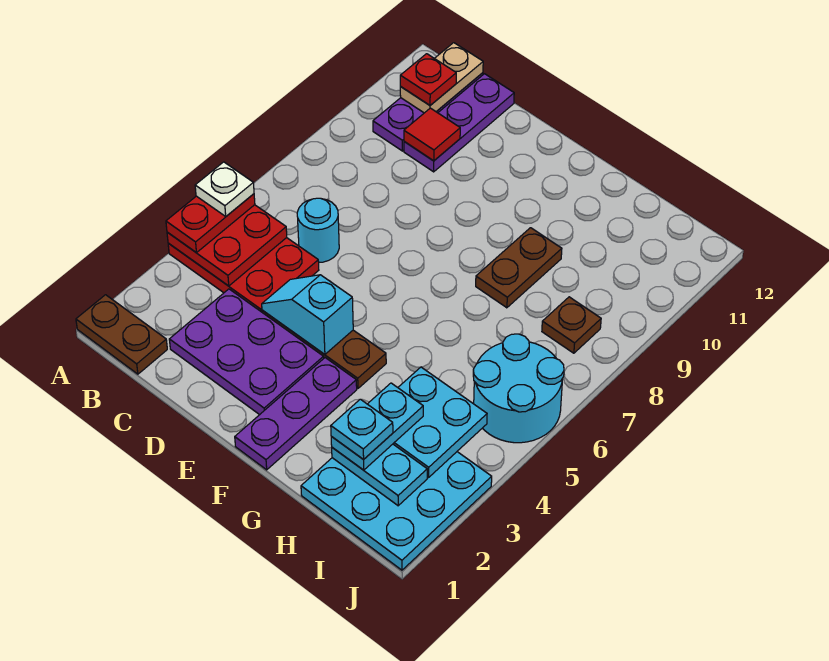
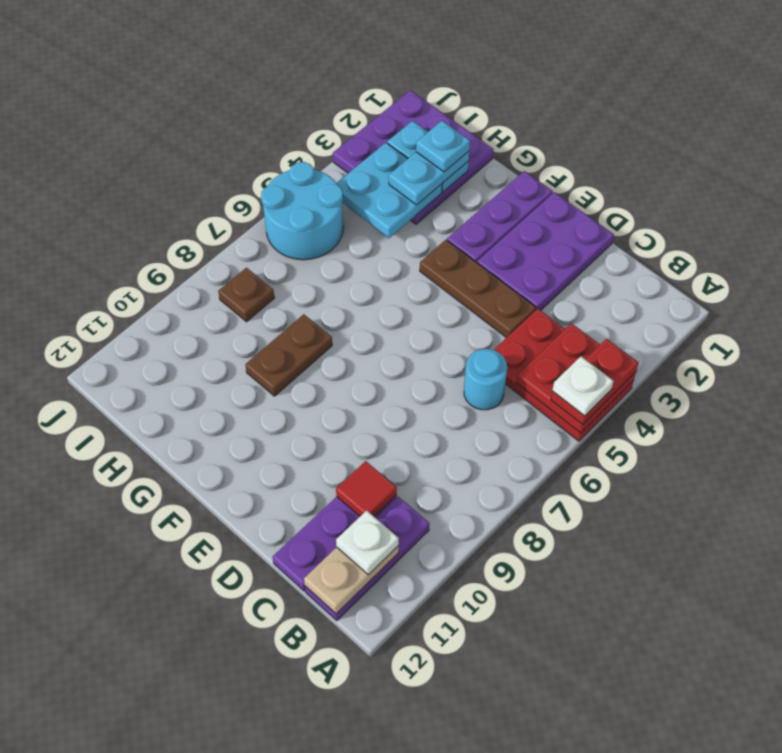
brown 1x2 plate [76,295,167,374] -> none
red 1x1 plate [400,54,456,105] -> white 1x1 plate [336,510,399,575]
purple 2x3 plate [169,289,324,415] -> purple 2x3 plate turned to [477,192,614,310]
cyan 1x2 slope [262,275,353,354] -> none
cyan 3x3 plate [301,452,492,570] -> purple 3x3 plate [333,90,494,224]

